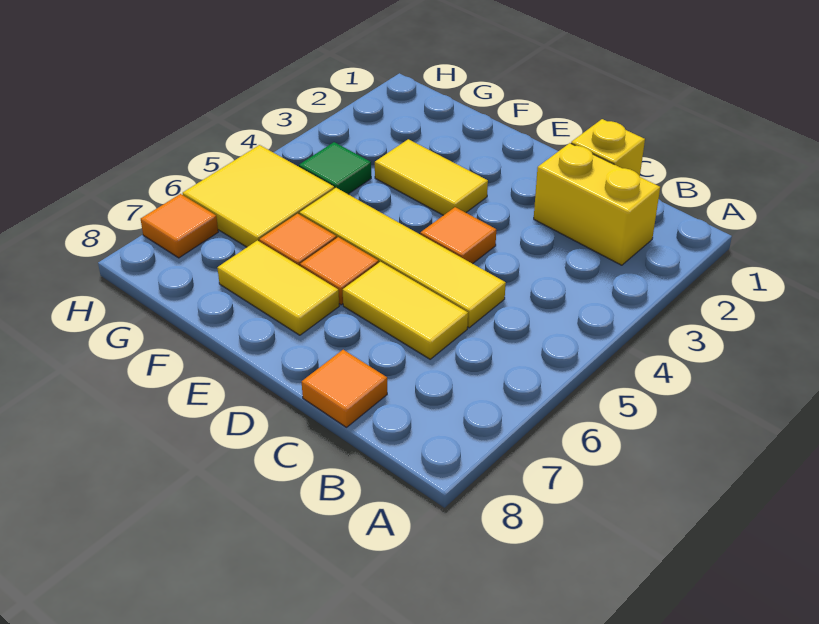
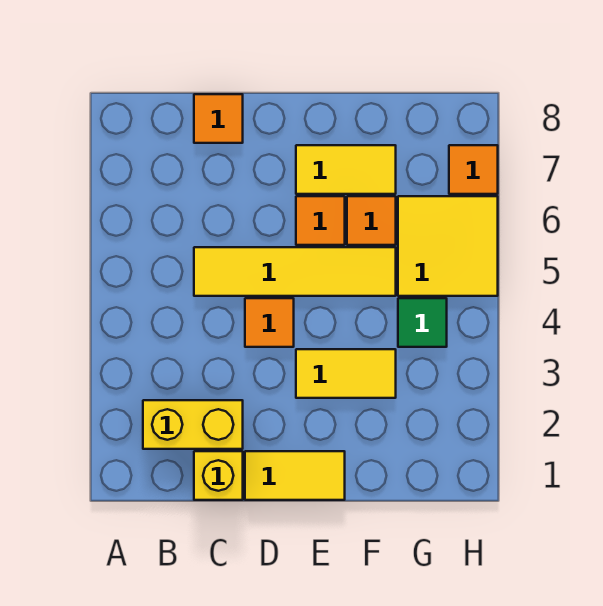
yellow 1x2 tile [343,262,468,359] -> yellow 1x2 tile moved to [245,451,345,500]

